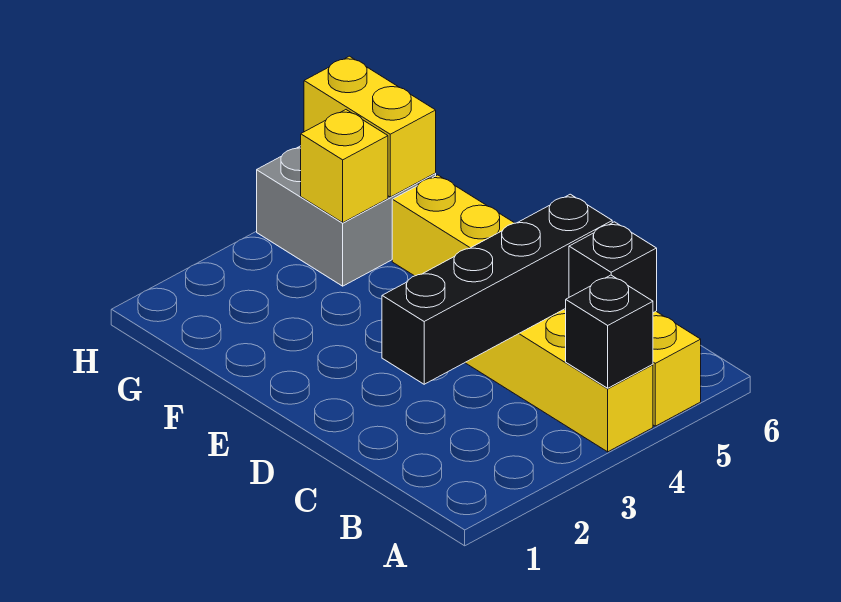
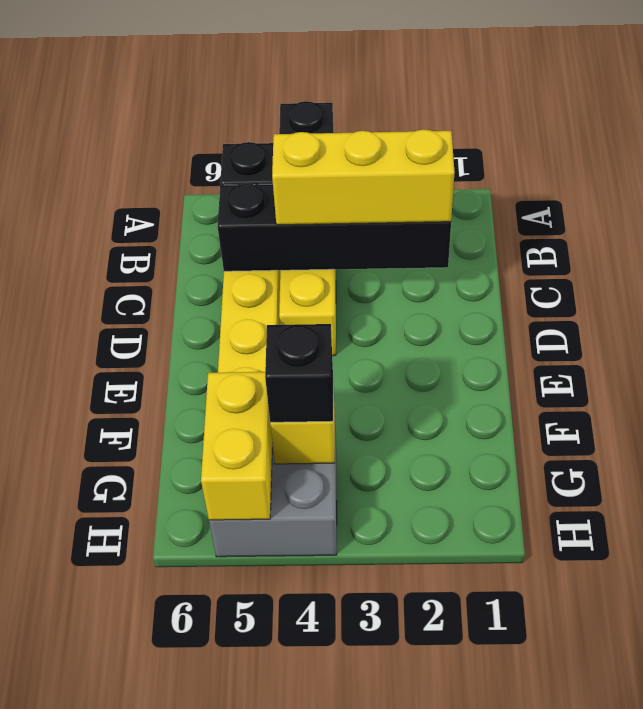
none -> yellow 1x3 brick [272,129,455,225]
none -> black 1x1 brick [265,324,333,422]

